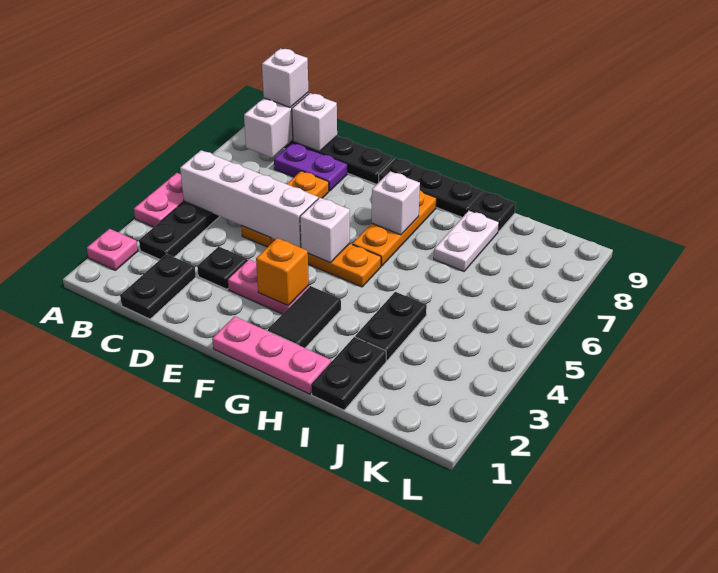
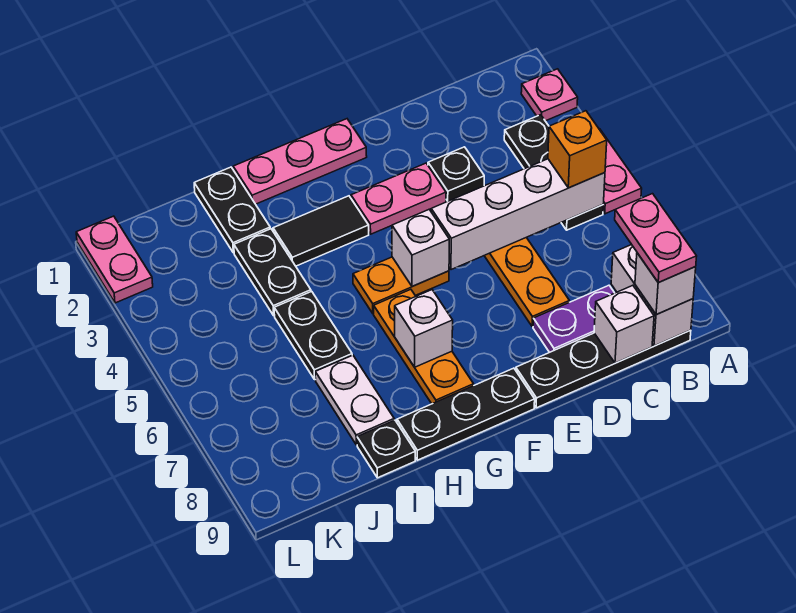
none -> pink 1x2 plate [615,194,697,283]
black 1x2 plate [120,254,196,319] -> black 1x2 plate moved to [274,291,352,380]
orange 1x1 brick [256,238,309,306] -> orange 1x1 brick moved to [548,111,607,188]
black 1x2 tile [268,286,341,348] -> black 1x2 tile turned to [273,196,369,266]
none -> pink 1x2 plate [76,216,153,303]

